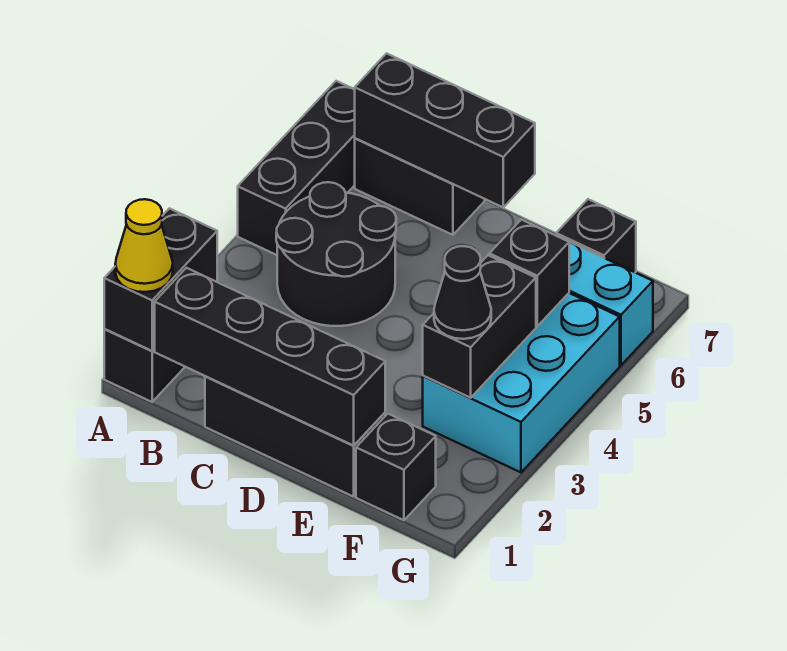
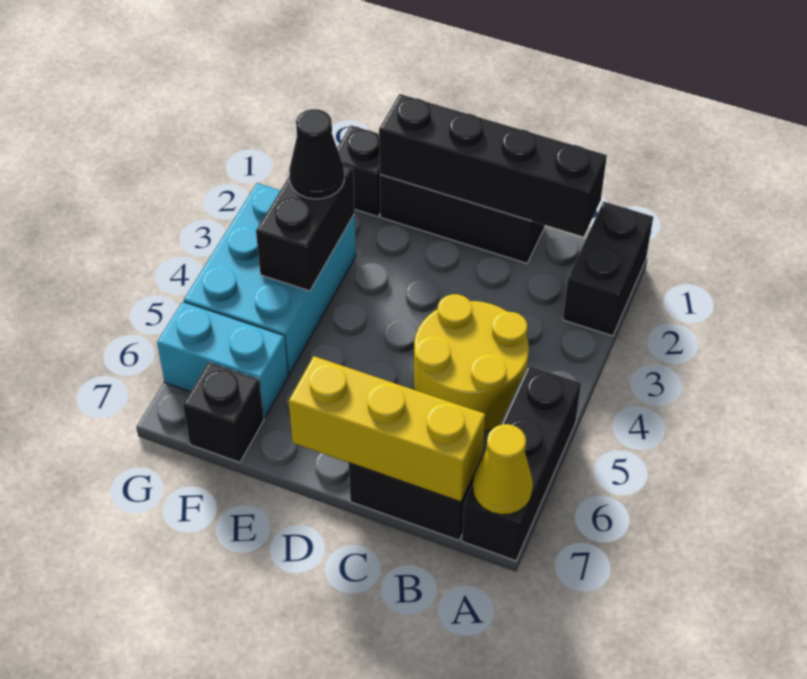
black 1x2 brick [104,208,217,351] -> none
yellow 1x1 cone [115,199,173,292] -> yellow 1x1 cone moved to [473,424,533,515]
black 2x2 round brick [276,182,396,326] -> yellow 2x2 round brick [414,294,529,431]
black 1x3 brick [354,53,535,207] -> yellow 1x3 brick [289,356,485,502]
black 1x1 brick [489,219,569,326] -> none

